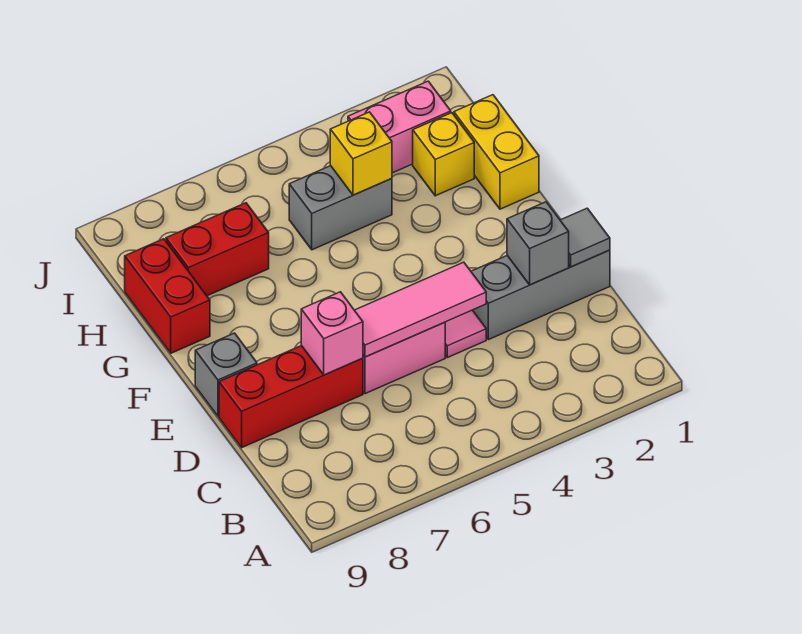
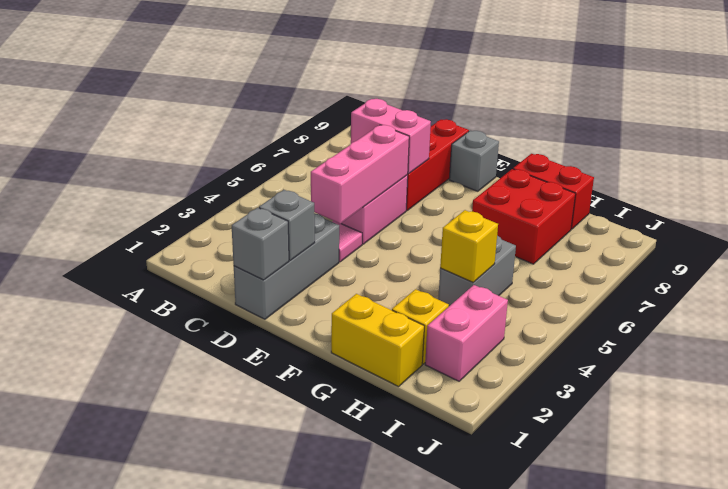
grey 1x1 tile [560,208,610,267] -> grey 1x1 brick [232,208,289,280]
pink 1x3 tile [355,262,486,357] -> pink 1x3 brick [311,125,409,224]
pink 1x1 brick [301,292,363,375] -> pink 1x2 brick [351,99,431,173]
red 1x2 brick [166,203,269,296] -> red 2x2 brick [472,169,576,264]

